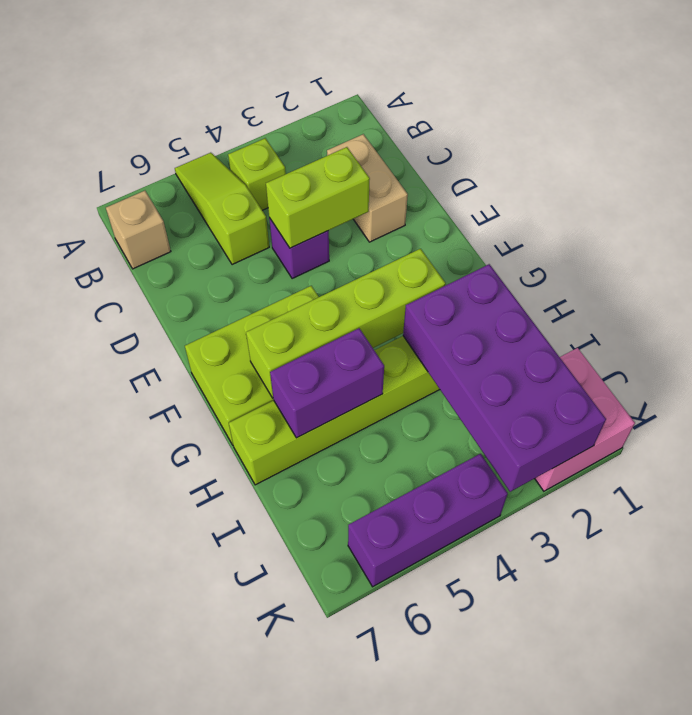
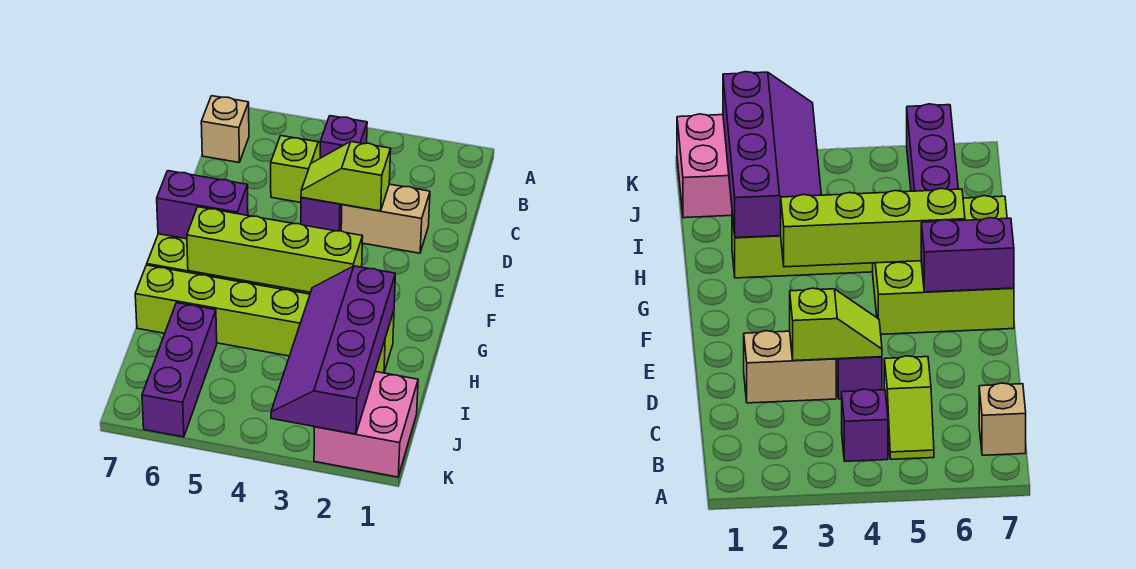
lime 1x3 slope [175,153,269,265] -> lime 1x2 slope [271,136,320,203]
lime 1x1 brick [228,138,286,210] -> purple 1x1 brick [320,116,367,158]
tan 1x2 brick [327,134,408,242] -> tan 1x2 brick turned to [341,184,430,253]
lime 1x2 brick [266,147,370,248] -> lime 1x2 slope [301,142,391,211]
purple 2x4 brick [403,264,606,492] -> purple 2x4 slope [271,266,395,434]
purple 1x2 brick [270,328,384,438] -> purple 1x2 brick moved to [157,171,248,239]
purple 1x3 brick [348,454,508,587] -> purple 1x3 brick turned to [142,303,217,437]

